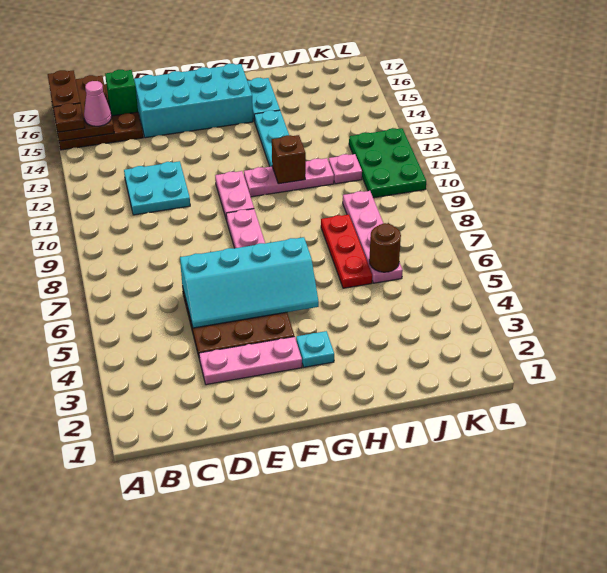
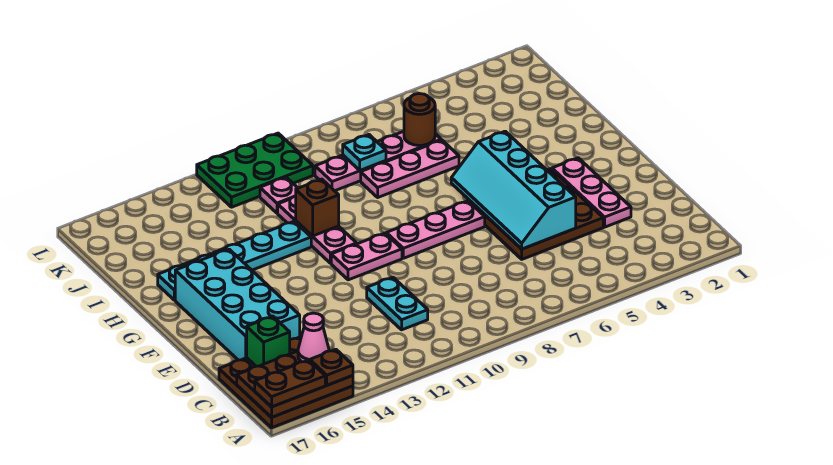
cyan 2x2 plate [124,161,190,215] -> cyan 1x2 plate [367,277,428,330]
cyan 2x4 slope [180,237,319,328] -> cyan 2x4 slope turned to [451,131,576,249]
cyan 1x1 plate [296,331,334,367] -> cyan 1x1 plate moved to [343,135,386,170]
red 1x3 plate [321,215,372,288] -> pink 1x3 plate [361,140,459,197]

